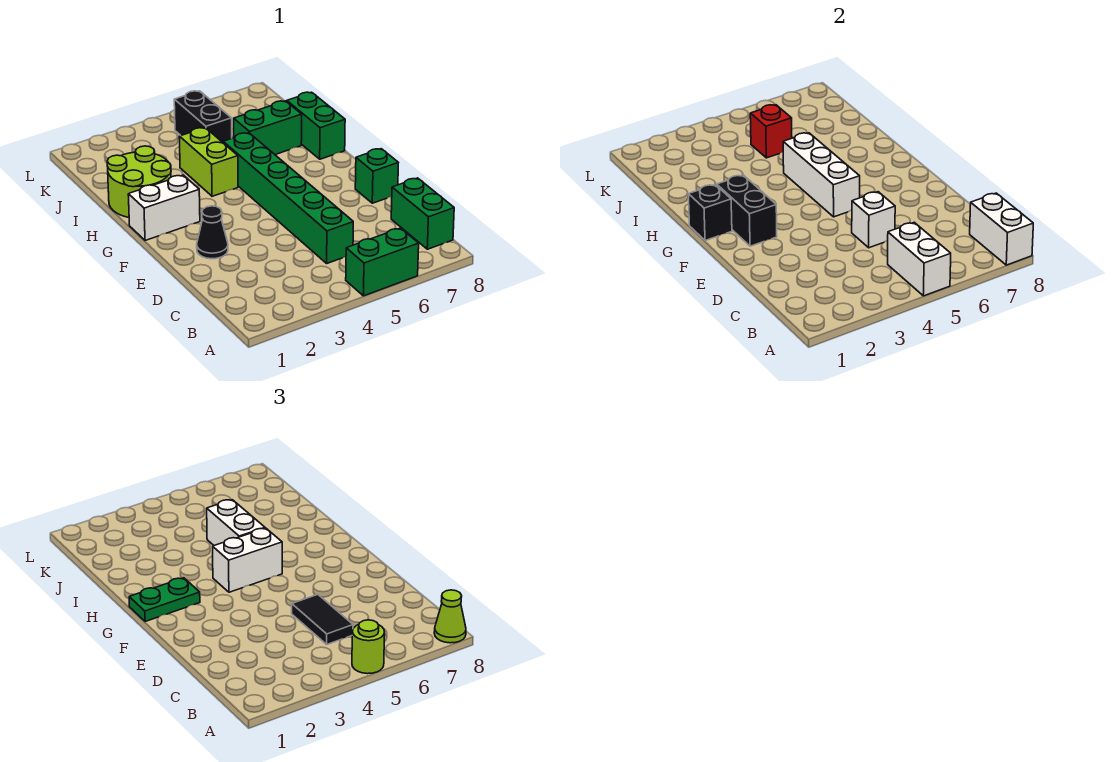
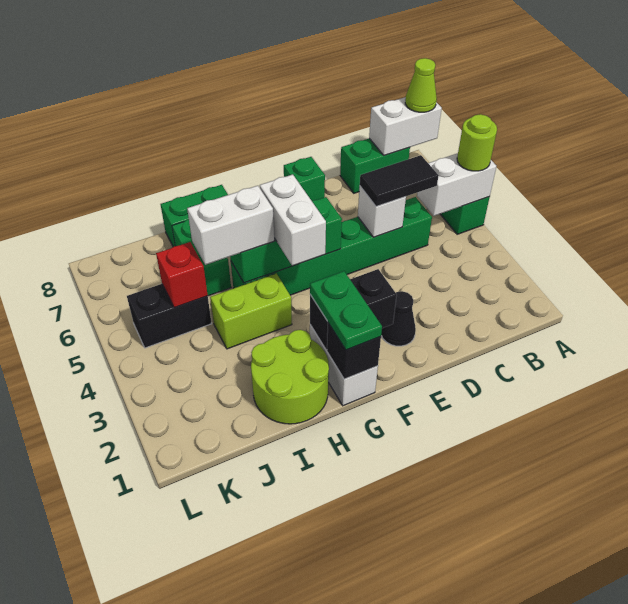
white 1x3 brick [783,133,860,217] -> green 1x3 brick [230,197,342,283]

